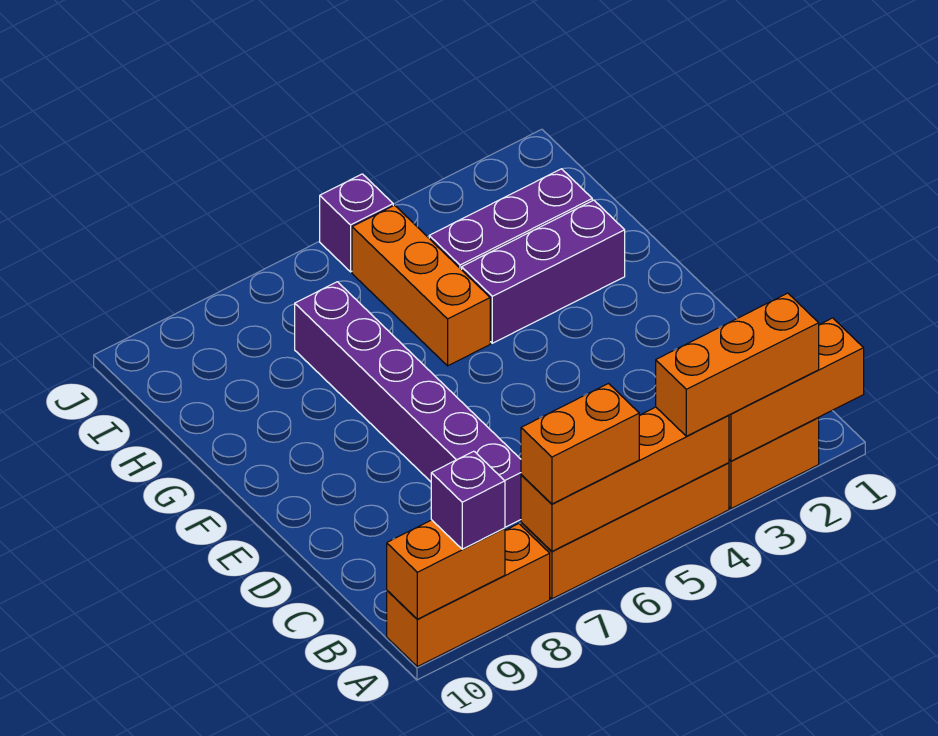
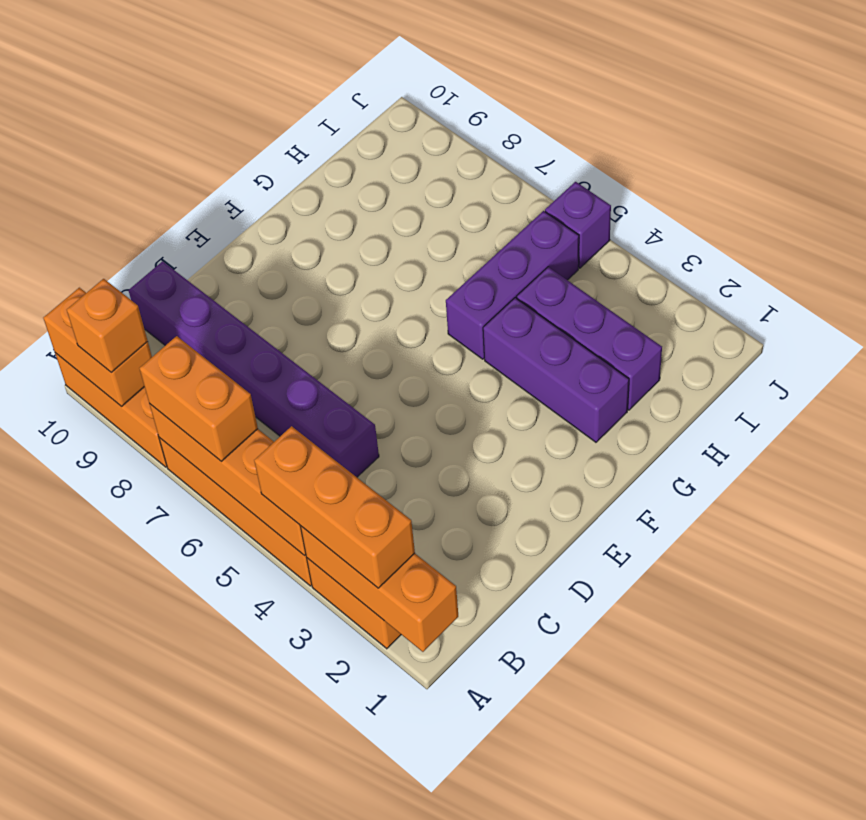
purple 1x1 brick [431,451,505,549] -> orange 1x1 brick [67,279,148,373]
purple 1x6 brick [295,282,521,527] -> purple 1x6 brick turned to [129,261,379,477]
orange 1x3 brick [352,205,490,366] -> purple 1x3 brick [446,211,579,359]

